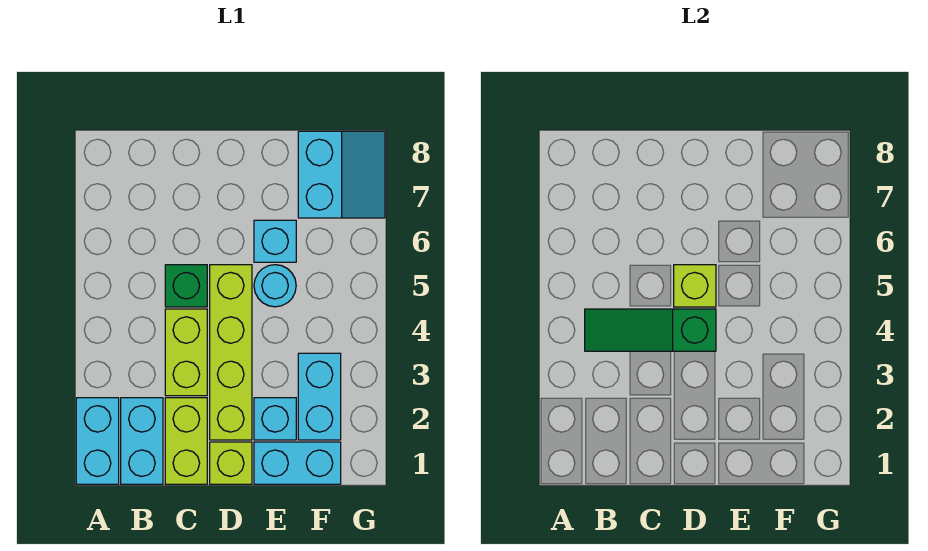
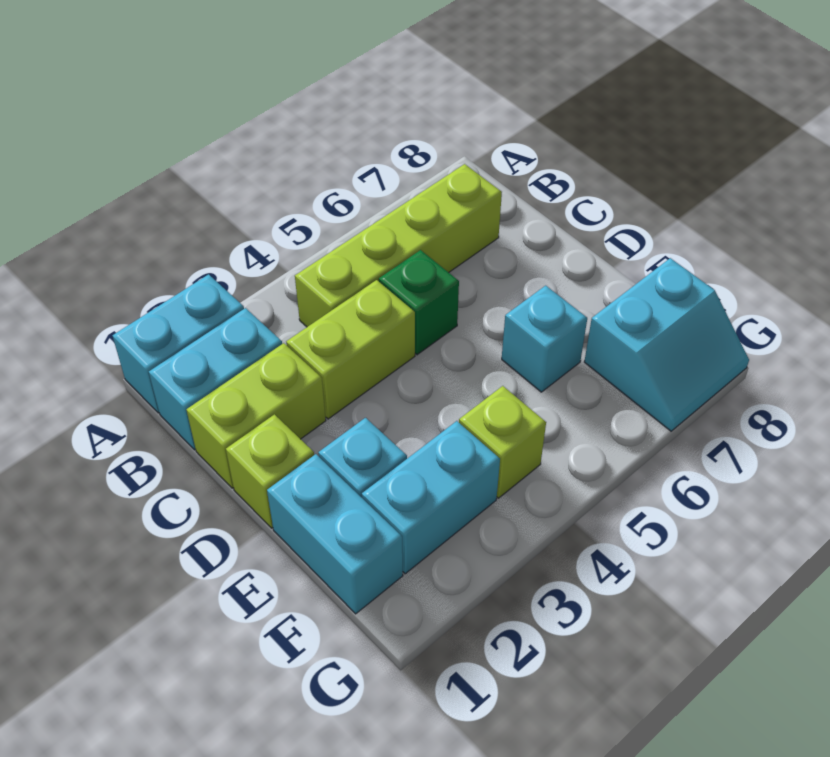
green 1x3 slope [585,309,716,351] -> none
lime 1x4 brick [210,265,252,440] -> lime 1x4 brick moved to [295,164,502,327]
lime 1x1 brick [674,265,716,307] -> lime 1x1 brick moved to [459,386,546,498]
cyan 1x1 round brick [254,265,296,307] -> none

